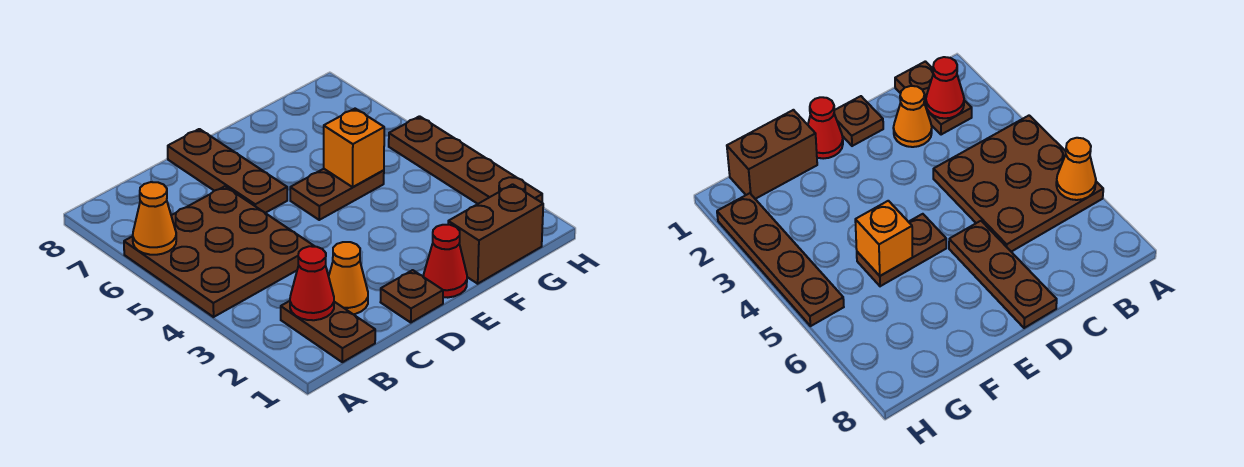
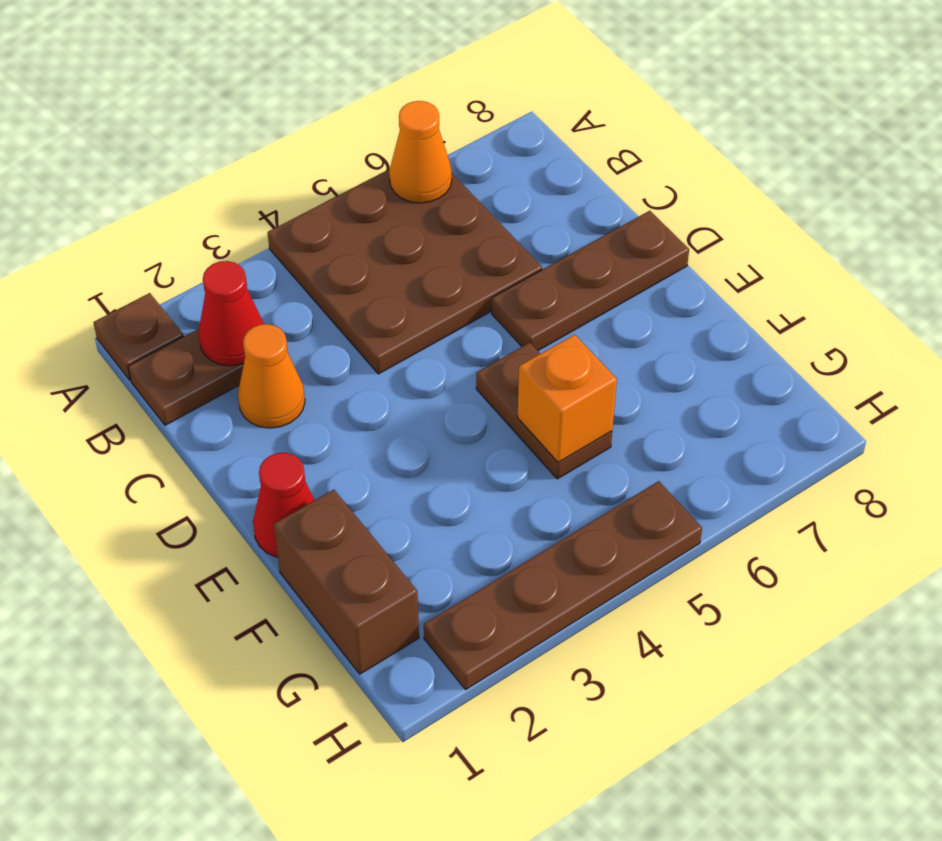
brown 1x1 plate [381,270,443,322] -> brown 1x1 plate moved to [93,293,184,380]

